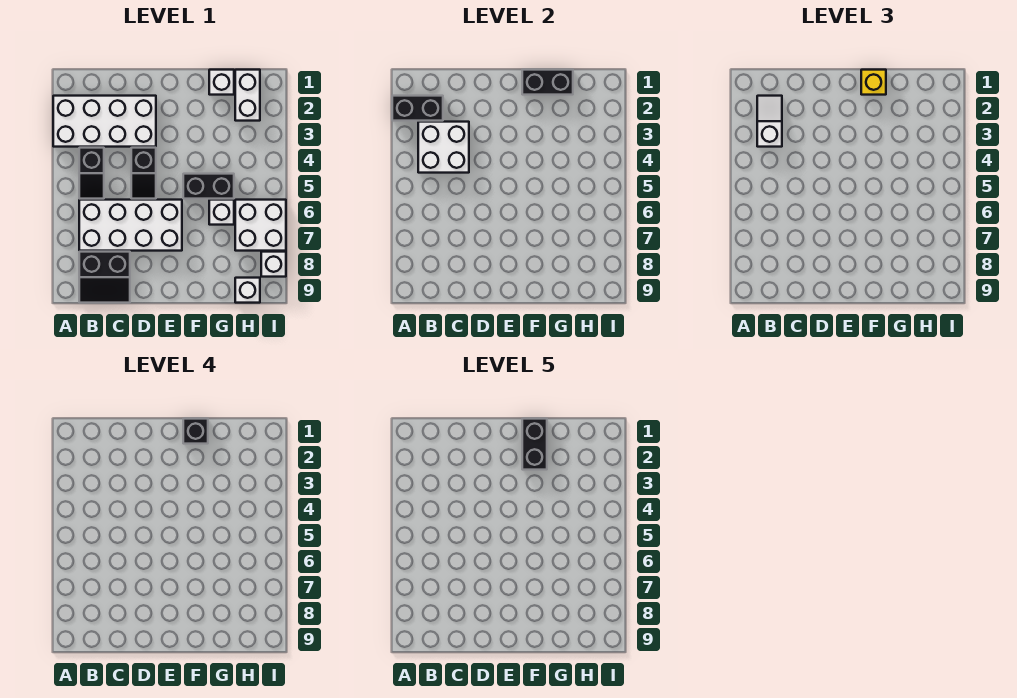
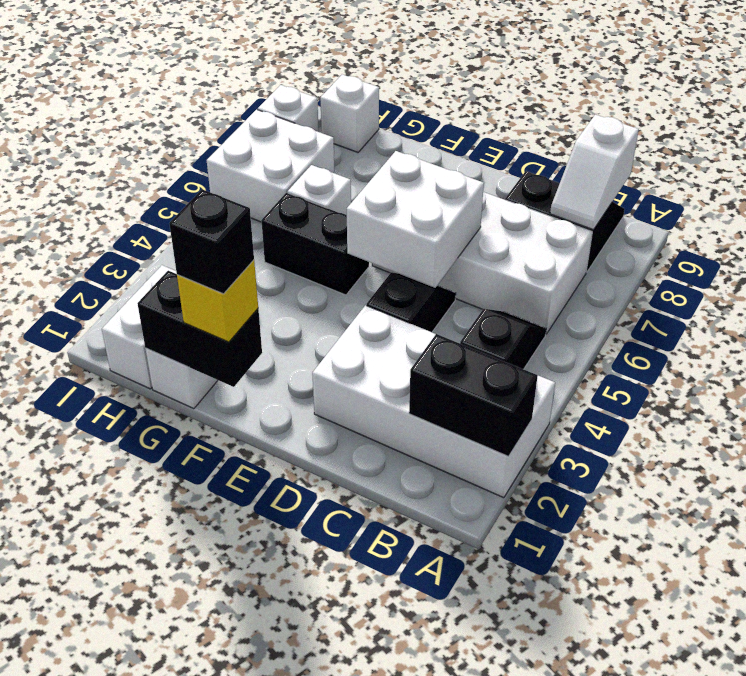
white 1x2 slope [757,96,782,147] -> white 1x2 slope moved to [550,115,639,230]
white 2x2 brick [418,122,469,173] -> white 2x2 brick moved to [347,151,484,288]
black 1x2 brick [522,419,547,470] -> none

